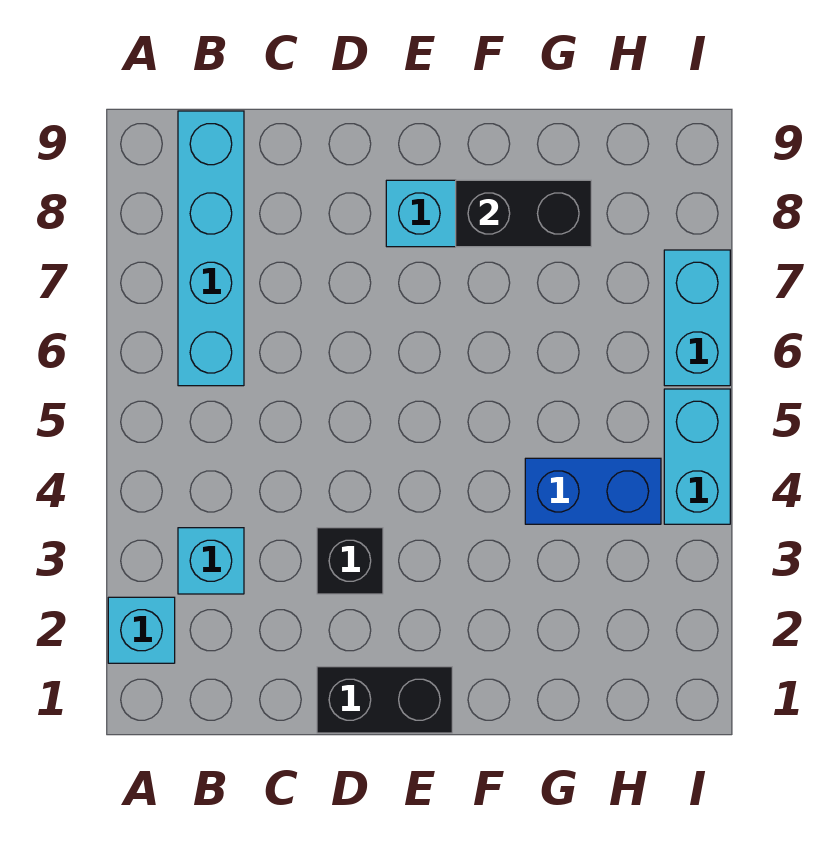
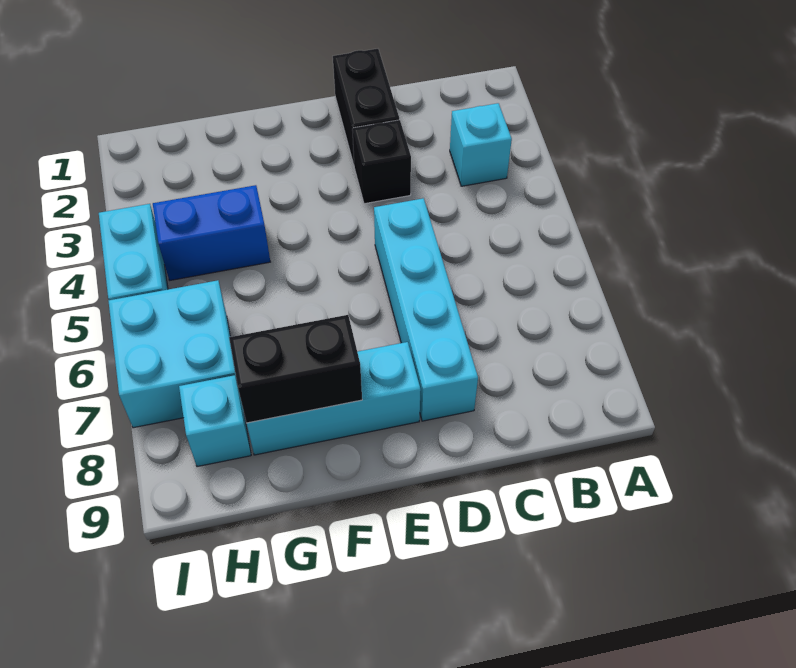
cyan 1x1 brick [108,597,175,663] -> cyan 1x1 brick moved to [179,375,251,467]
cyan 1x4 brick [178,111,244,386] -> cyan 1x4 brick moved to [374,198,478,421]
black 1x2 brick [317,667,452,733] -> black 1x2 brick turned to [333,49,399,164]
cyan 1x2 brick [664,250,730,386] -> cyan 2x2 brick [109,280,236,428]

